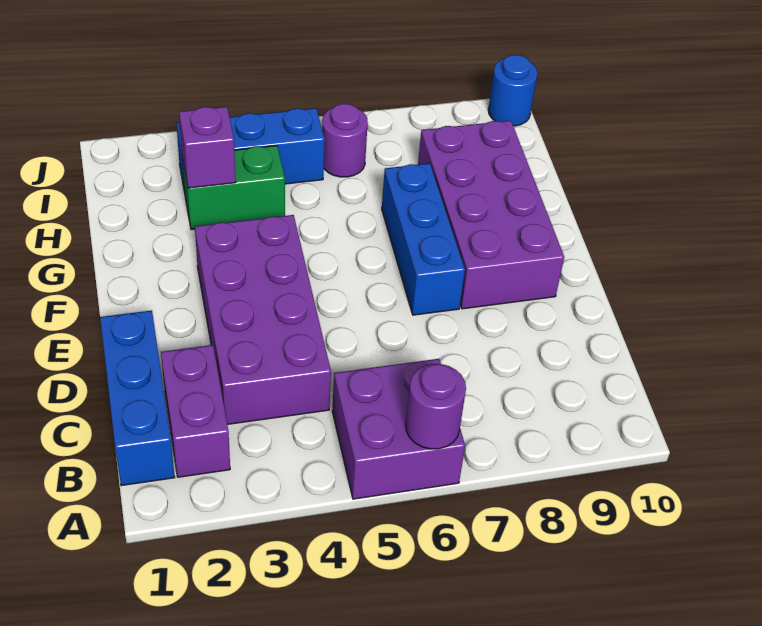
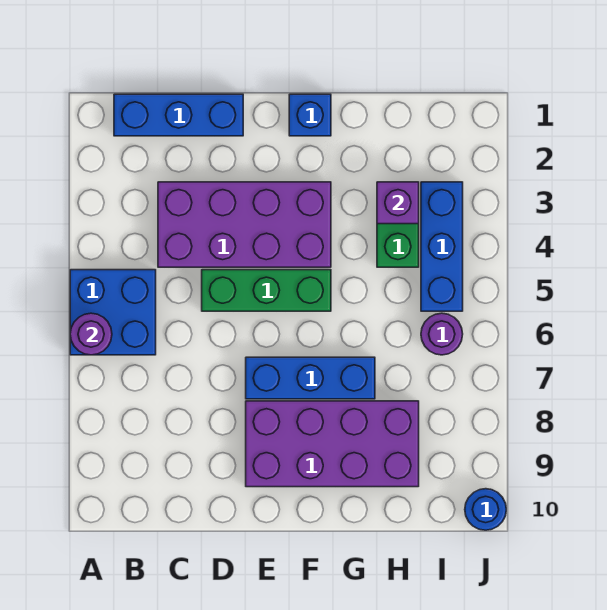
purple 2x2 brick [332,359,465,499] -> blue 2x2 brick [70,270,156,355]
purple 1x2 brick [161,345,230,477] -> none
none -> green 1x3 brick [202,270,331,311]
none -> blue 1x1 brick [289,94,331,136]

